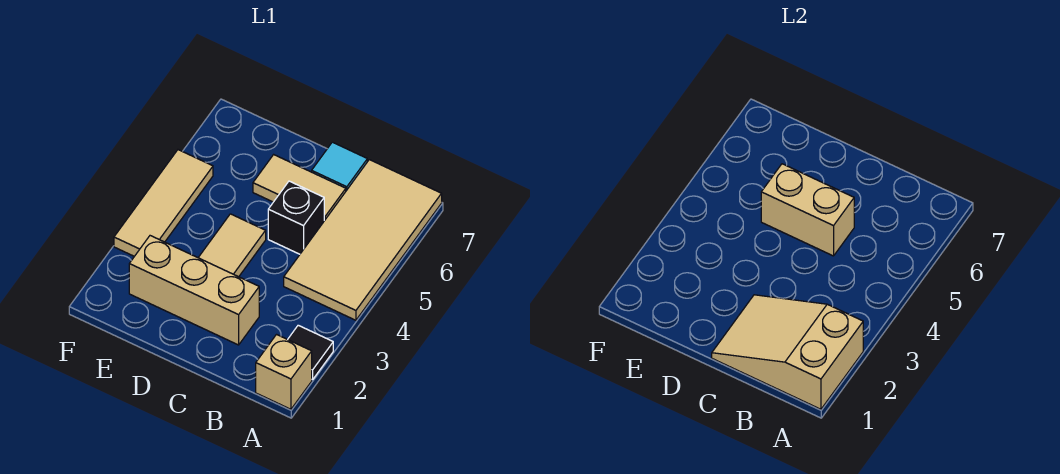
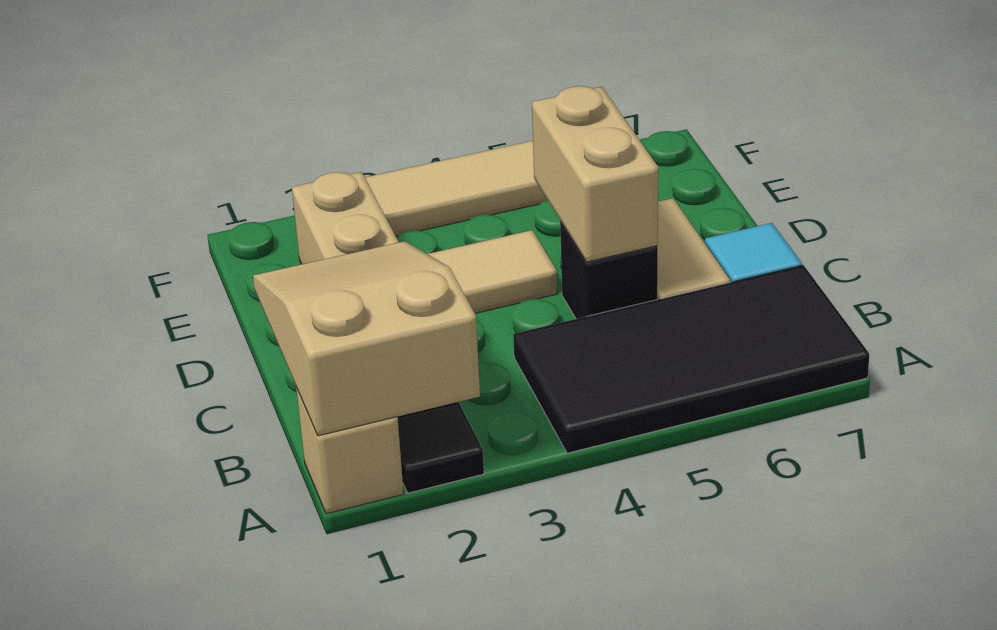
tan 2x4 tile [284,160,442,320] -> black 2x4 tile [513,265,869,453]

